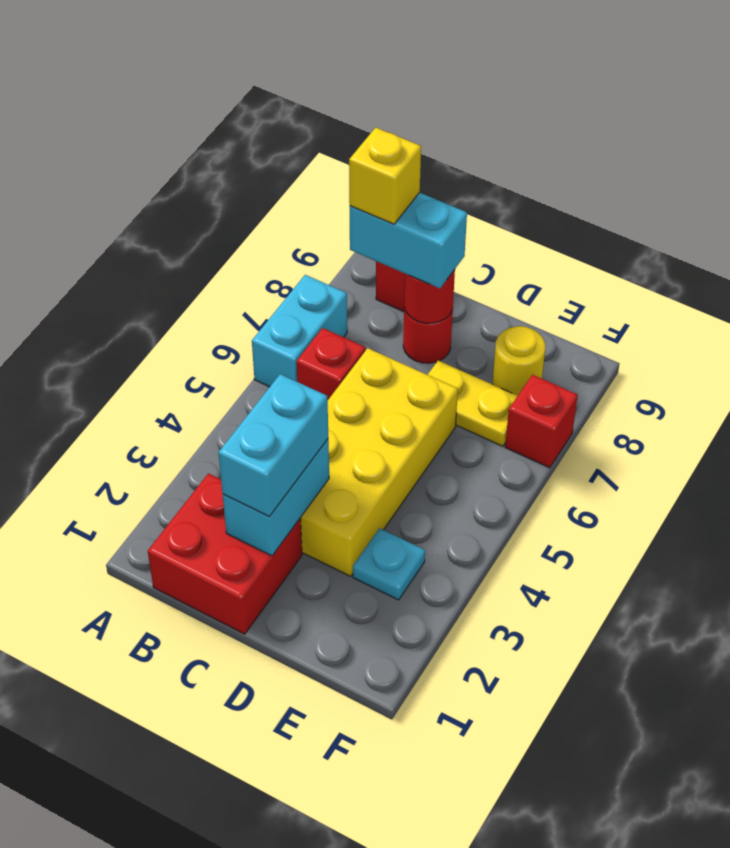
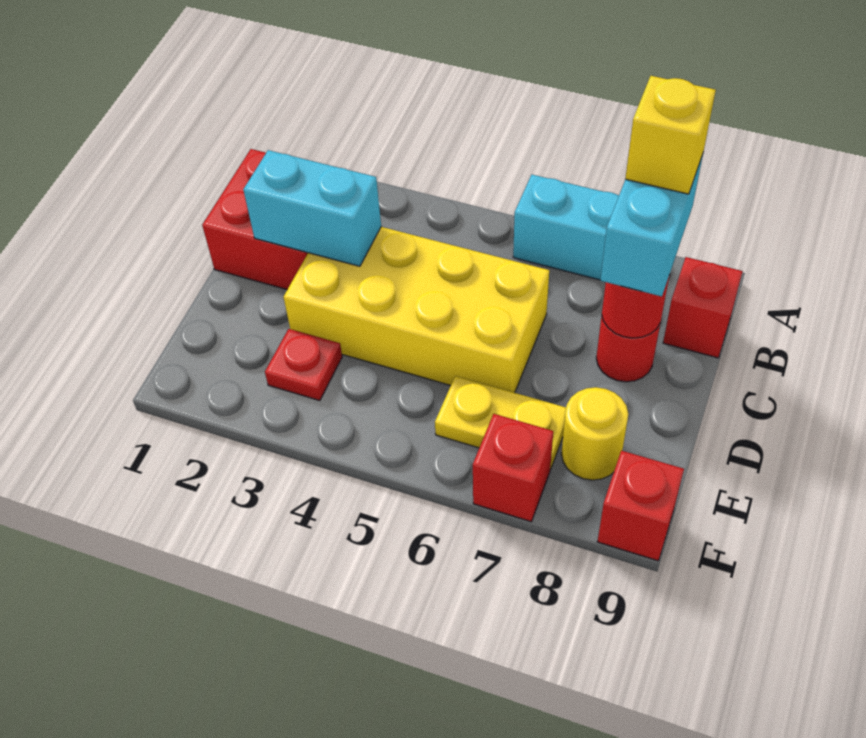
red 1x1 brick [297,328,365,400] -> red 1x1 brick moved to [597,451,684,561]
cyan 1x2 brick [218,374,328,517] -> none
yellow 1x2 plate [428,361,517,446] -> yellow 1x2 plate turned to [435,376,566,469]
cyan 1x1 plate [353,528,425,600] -> red 1x1 plate [265,329,342,401]

